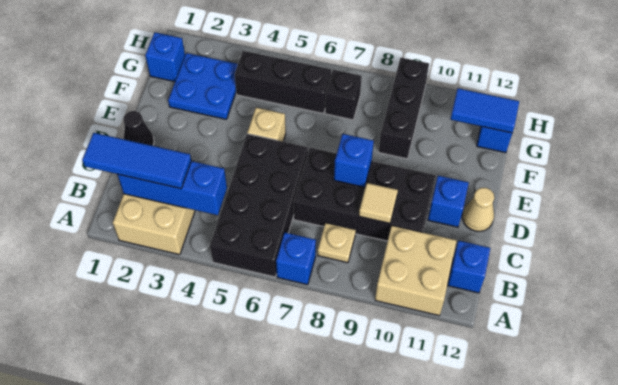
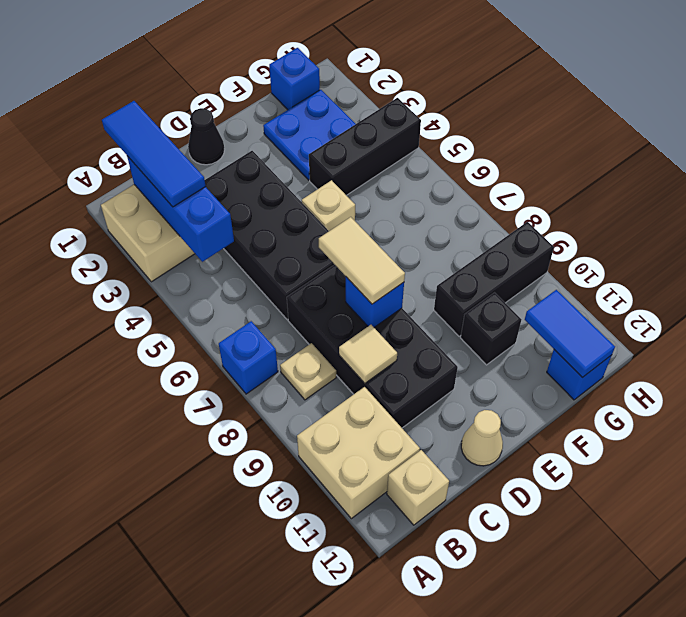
black 2x4 brick [210,134,308,277] -> black 2x4 brick turned to [205,151,335,320]
blue 1x1 brick [448,241,490,293] -> tan 1x1 brick [387,450,449,525]
none -> tan 1x2 tile [319,217,405,304]
blue 1x1 brick [428,176,469,227] -> none
black 1x3 brick [235,51,331,114] -> black 1x3 brick turned to [309,98,421,195]
black 1x1 brick [325,70,362,120] -> black 1x1 brick moved to [461,293,522,365]

